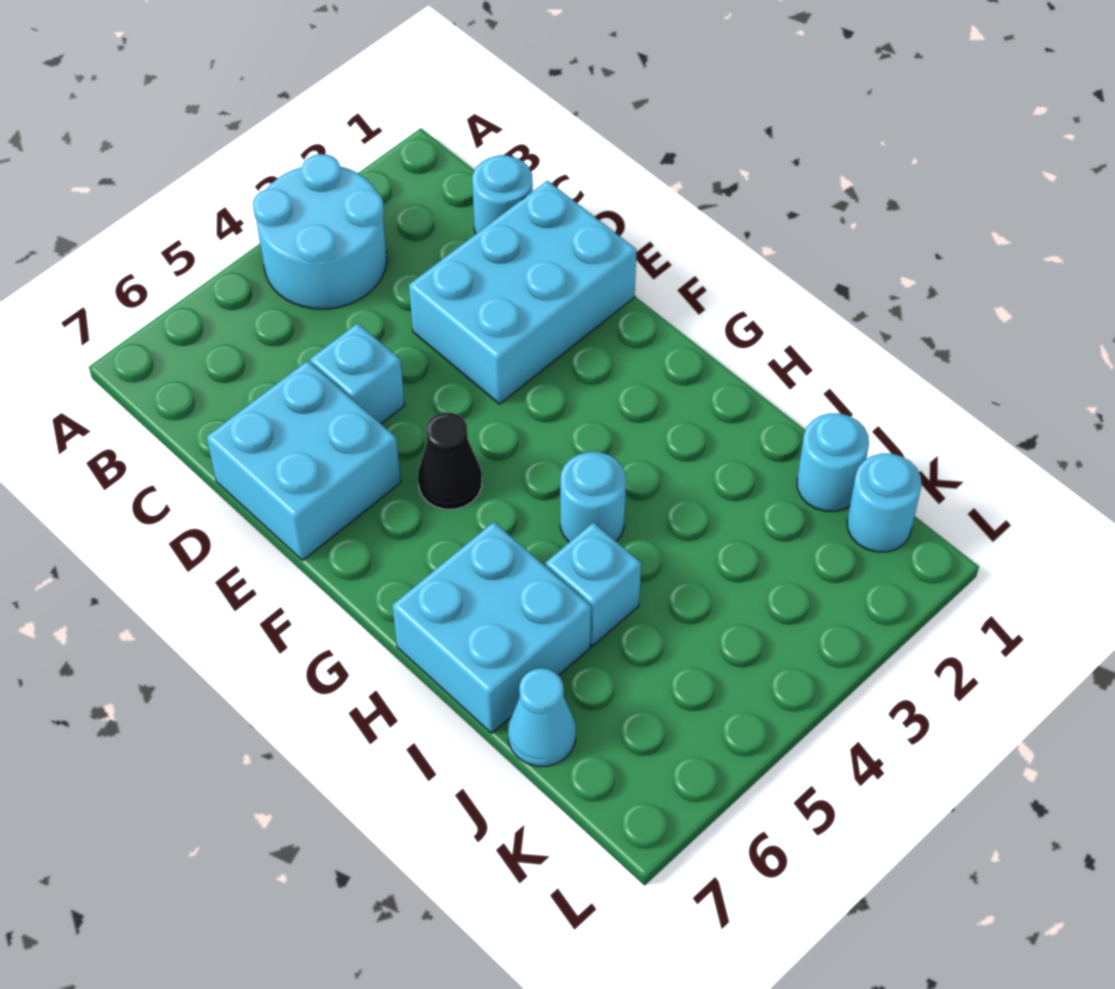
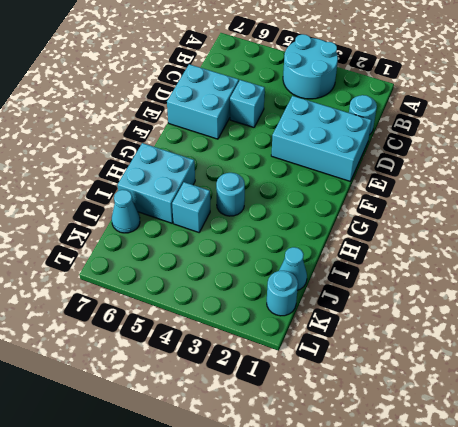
black 1x1 cone [418,412,482,509] -> none
cyan 1x1 round brick [797,413,869,511] -> cyan 1x1 cone [279,247,307,290]

